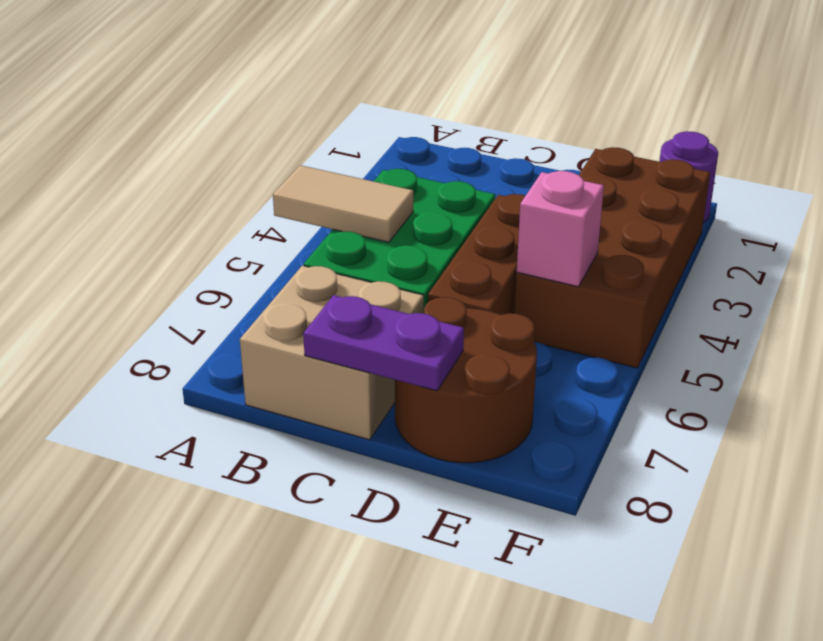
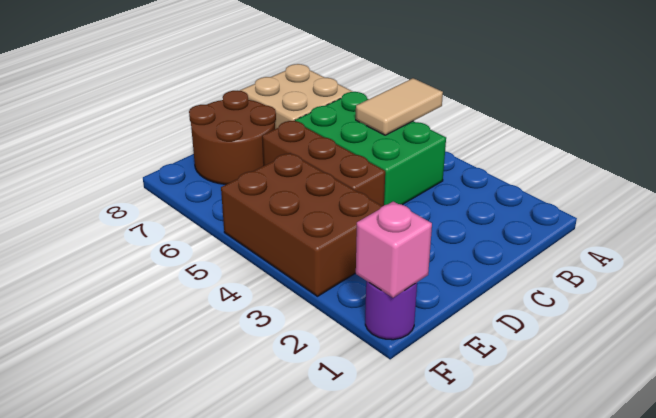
purple 1x2 plate [303,295,464,391] -> none
brown 2x4 brick [514,147,710,368] -> brown 2x3 brick [221,153,382,296]
pink 1x1 brick [517,171,604,287] -> pink 1x1 brick moved to [356,201,432,298]

